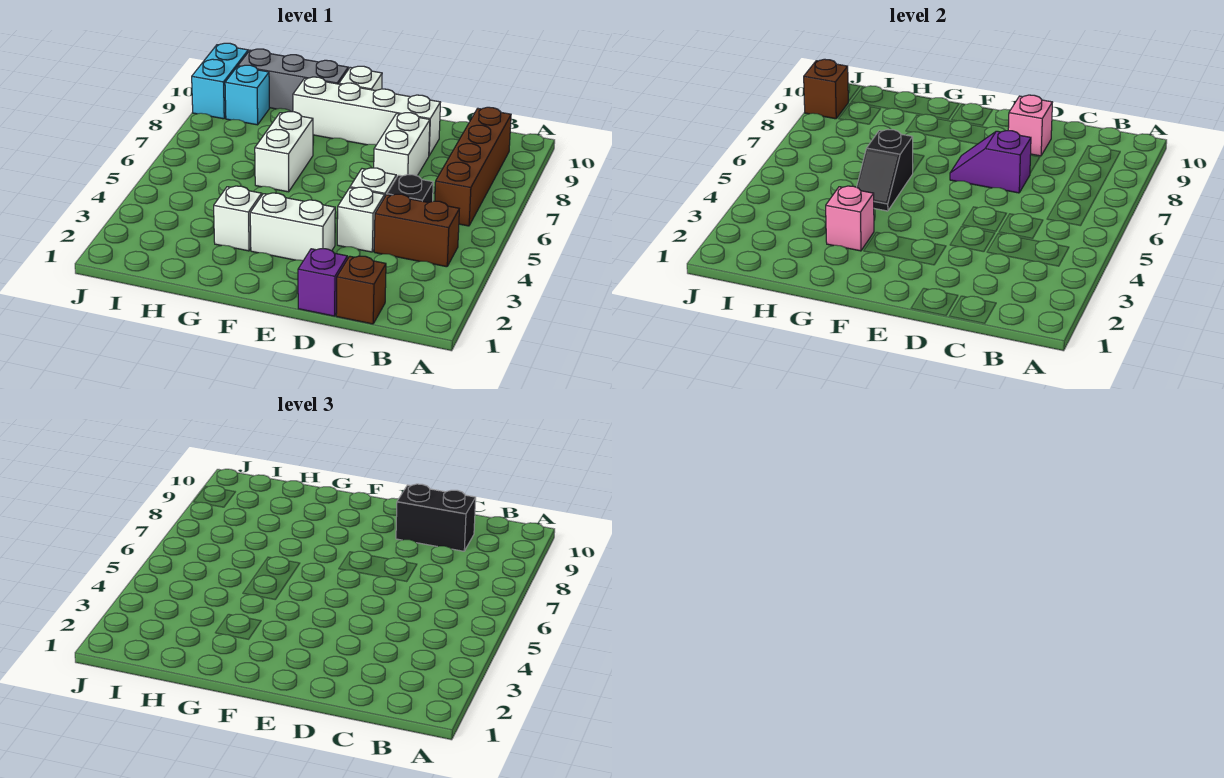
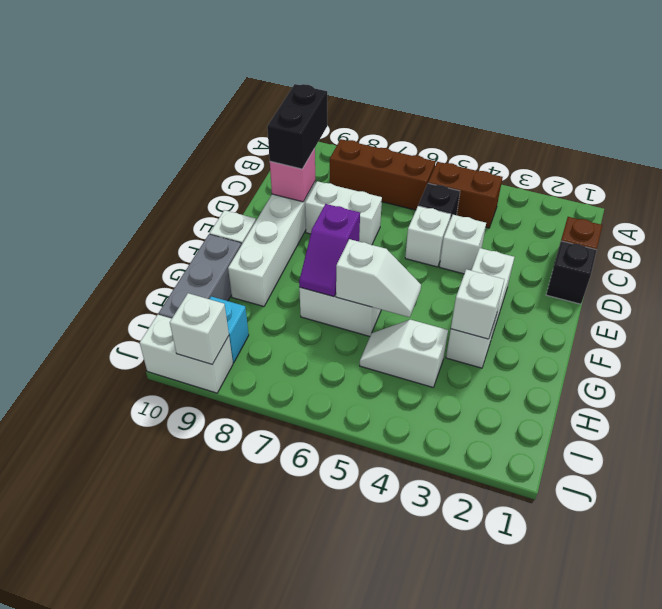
brown 1x2 brick [374,194,459,267] -> brown 1x2 brick turned to [428,162,503,228]
brown 1x4 brick [435,107,511,226] -> brown 1x3 brick [330,139,435,210]
purple 1x1 brick [298,249,347,316] -> black 1x1 brick [546,241,597,304]
purple 1x2 slope [950,131,1031,193] -> purple 1x2 slope moved to [299,204,360,297]
pink 1x1 brick [826,186,874,251] -> white 1x1 brick [451,269,504,339]
black 1x2 slope [857,130,913,211] -> white 1x2 slope [336,239,421,317]
none -> white 1x2 slope [360,320,448,387]
cyan 1x2 brick [192,43,248,119] -> white 1x2 brick [140,315,233,393]
brown 1x1 brick [804,59,848,119] -> white 1x1 brick [170,293,229,364]

